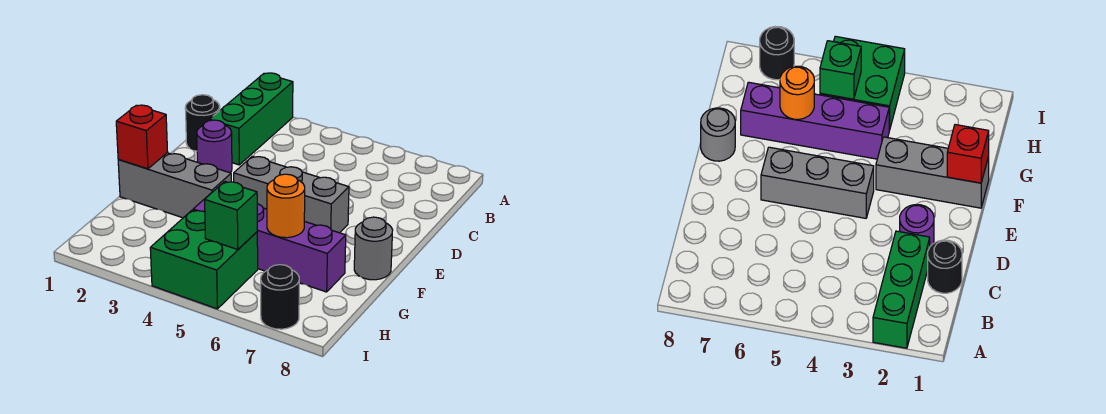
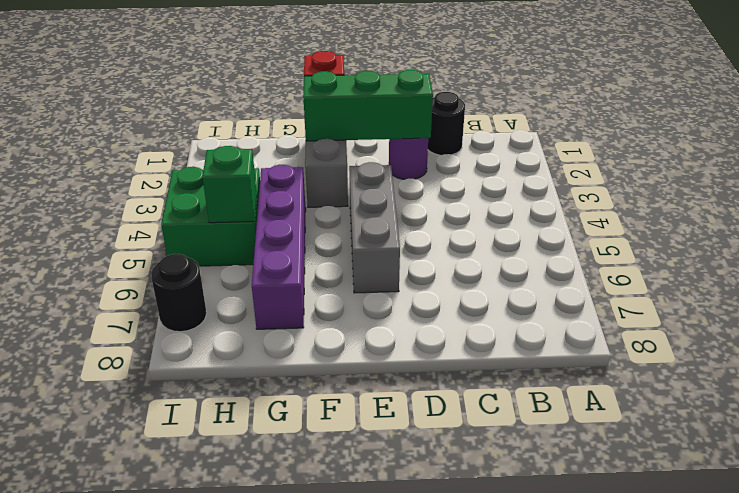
green 1x3 brick [209,73,293,165] -> green 1x3 brick moved to [303,70,433,141]
grey 1x1 round brick [354,217,393,280] -> none
orange 1x1 round brick [267,174,305,238] -> none

